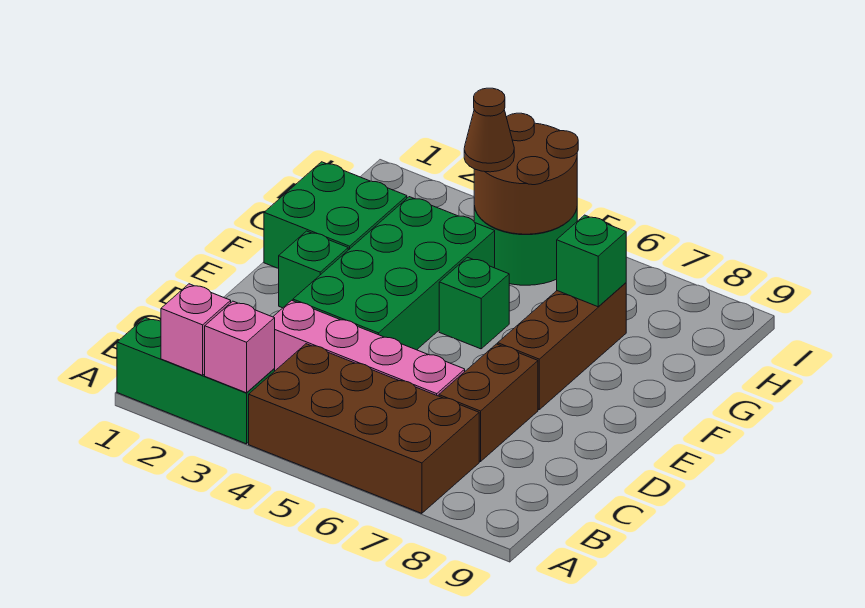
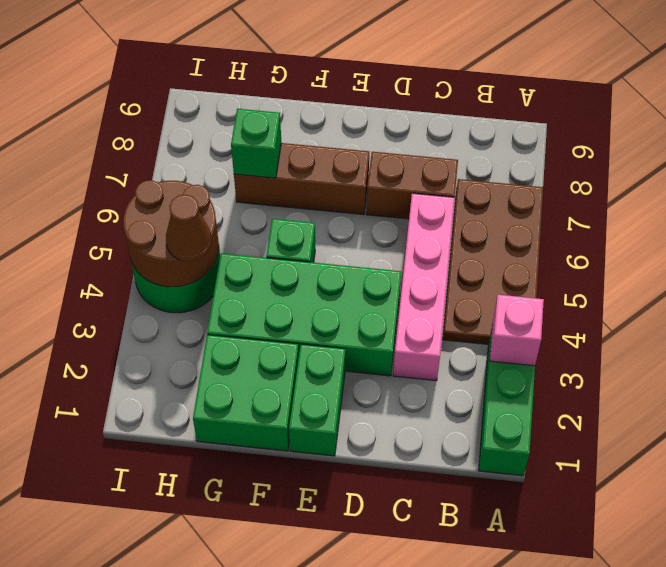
pink 1x1 brick [161,284,231,375] -> none
brown 2x4 brick [249,344,479,513] -> brown 2x4 plate [443,179,543,345]
green 1x1 brick [279,231,348,308] -> green 1x2 brick [289,344,345,456]

